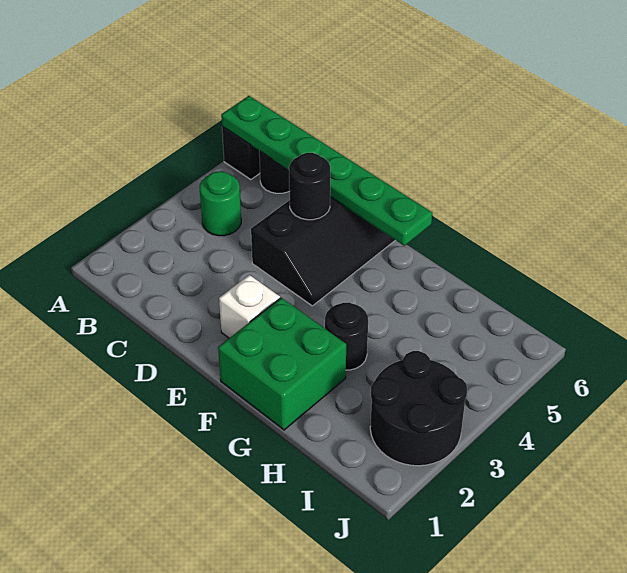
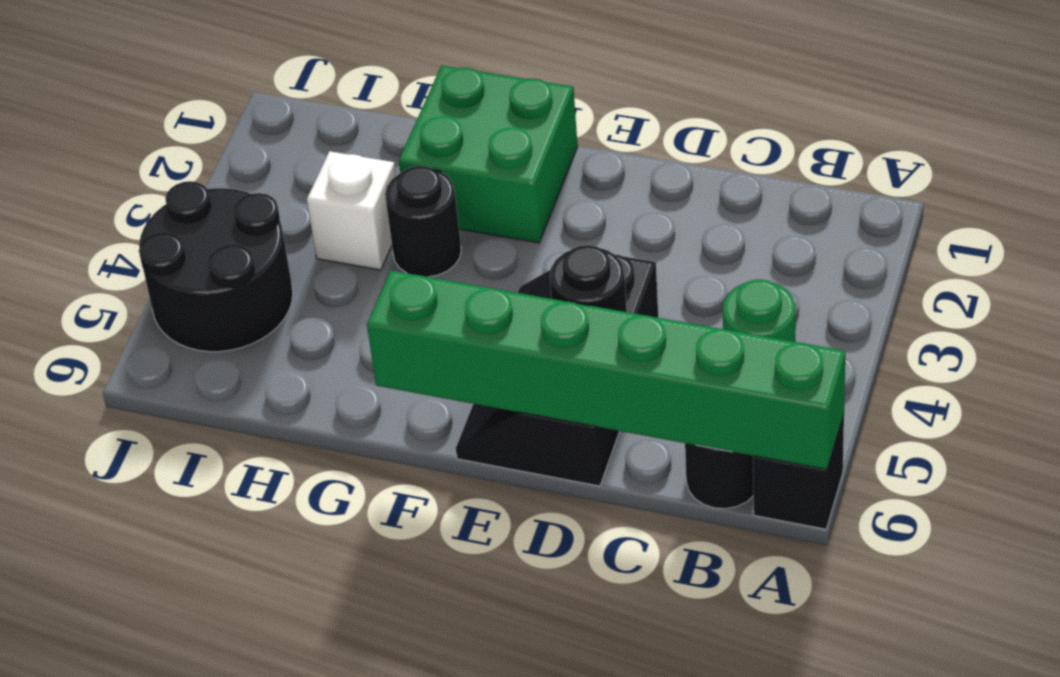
green 1x6 plate [221,96,432,246] -> green 1x6 brick [367,270,845,469]
white 1x1 brick [219,275,280,338] -> white 1x1 brick moved to [307,151,396,270]
black 2x2 round brick [370,351,467,466] -> black 2x2 round brick moved to [139,181,293,352]

